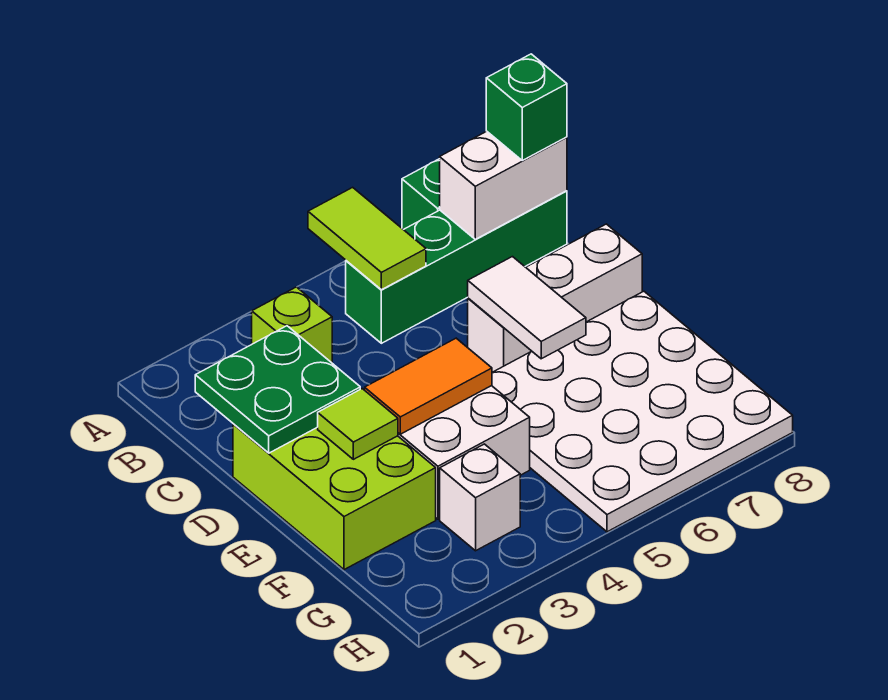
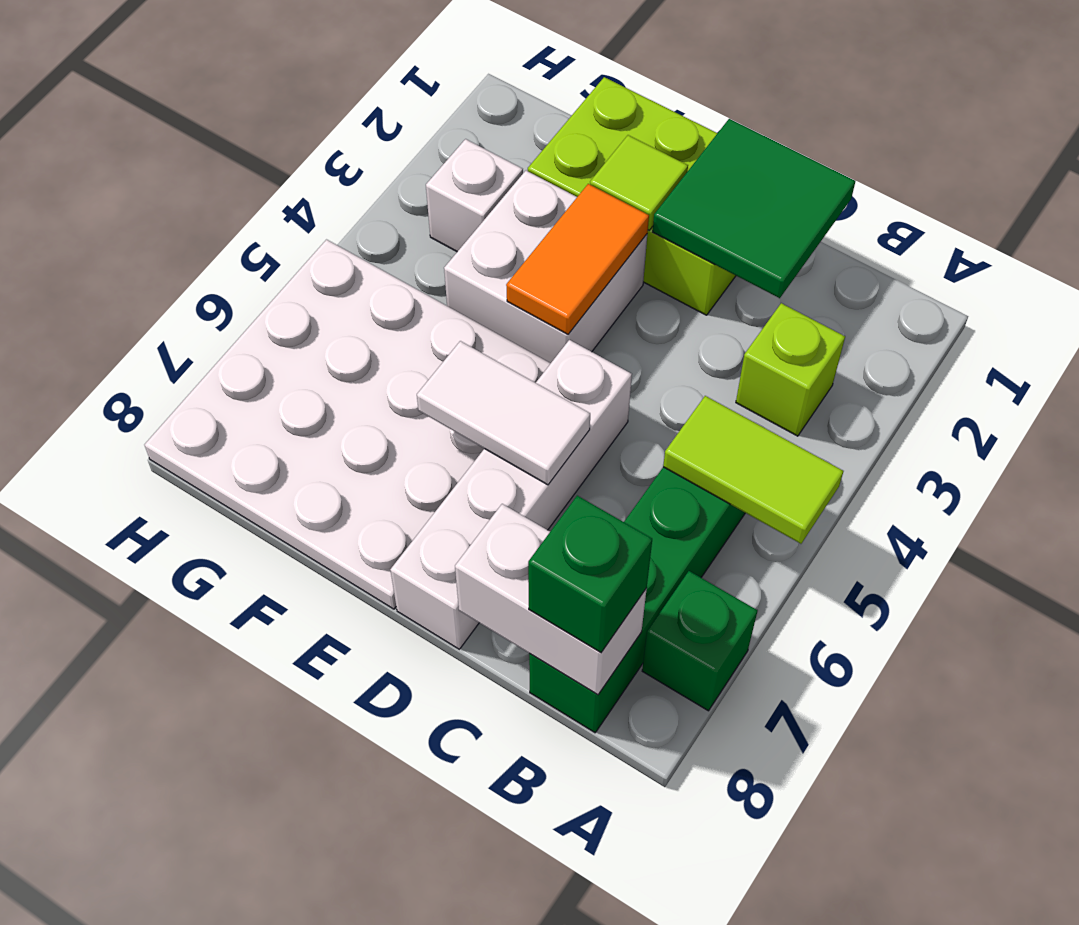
white 1x2 brick [440,131,567,239] -> white 1x2 brick turned to [455,504,647,695]
green 2x2 plate [195,326,360,453] -> green 2x2 tile [653,119,855,298]
white 1x3 brick [468,224,642,372] -> white 1x4 brick [390,340,632,649]

